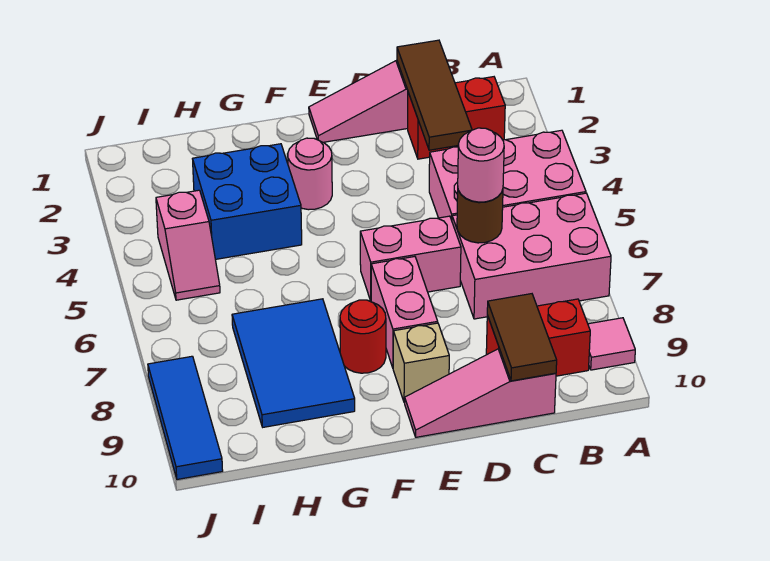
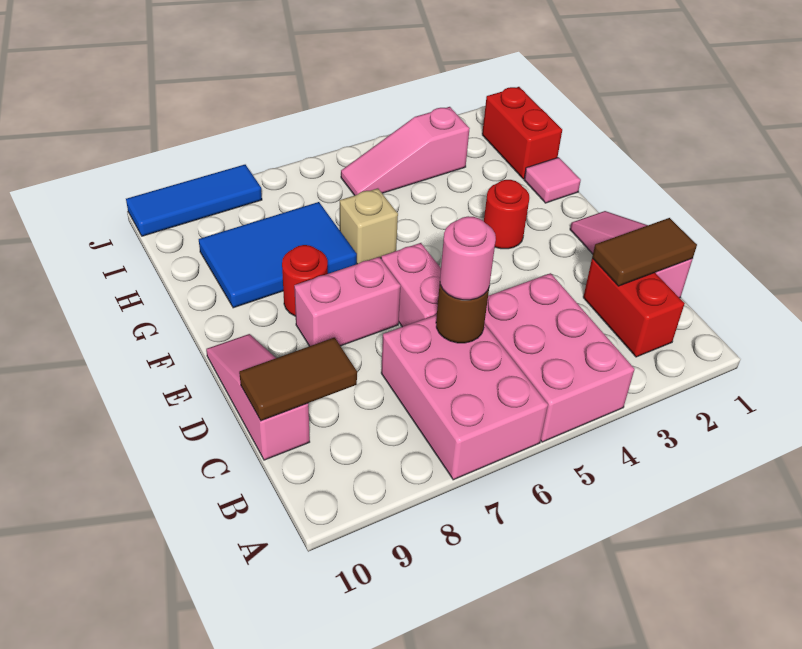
pink 1x1 tile [588,318,635,370] -> pink 1x1 tile moved to [524,157,581,203]
red 1x2 brick [486,299,590,376] -> red 1x2 brick moved to [482,87,562,179]
brown 1x3 tile [397,40,472,150] -> brown 1x2 tile [592,218,697,286]
tan 1x1 brick [393,323,449,403] -> tan 1x1 brick moved to [340,188,398,264]
pink 1x1 round brick [288,138,332,210] -> red 1x1 round brick [484,180,529,249]
blue 2x2 brick [193,144,302,259] -> none
pink 1x2 slope [156,190,220,300] -> pink 1x3 slope [341,107,470,195]

